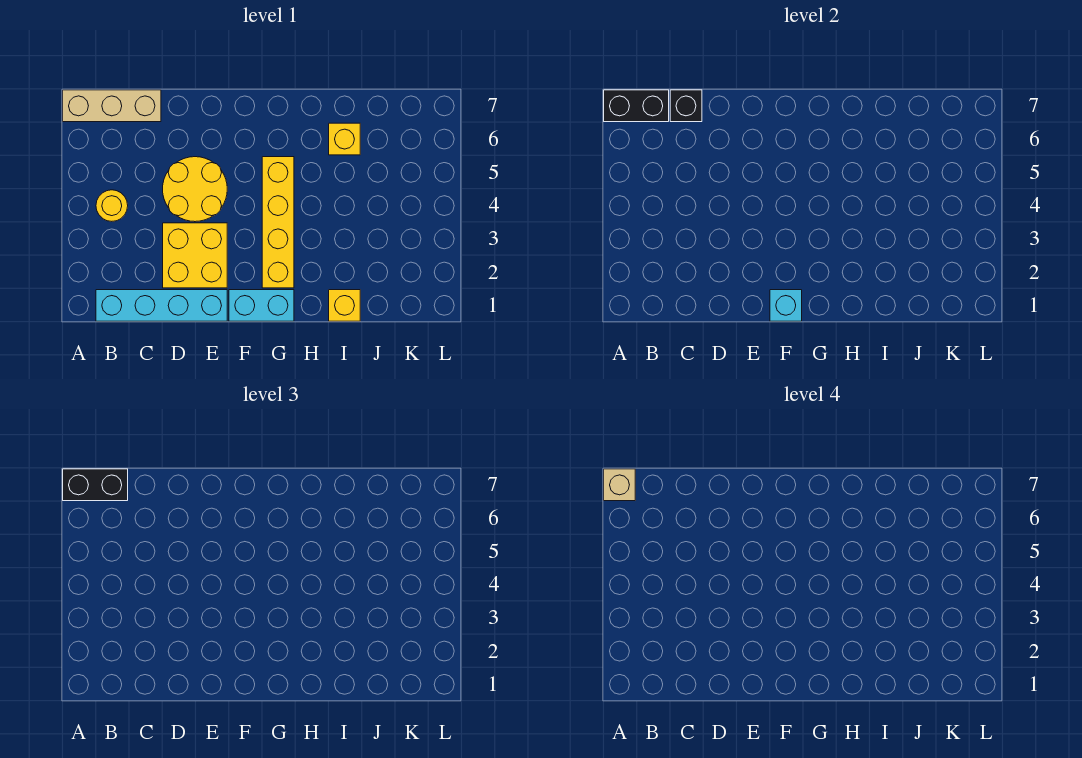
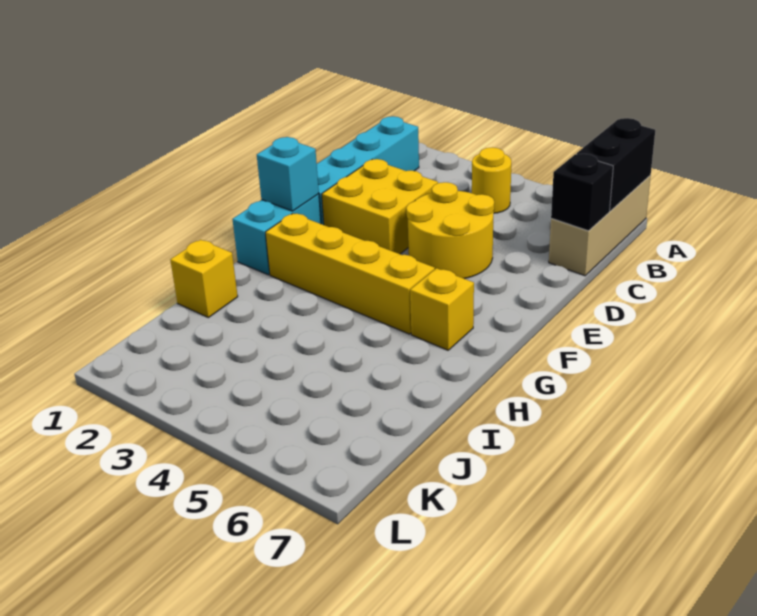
black 1x2 brick [63,469,128,501] -> none
tan 1x1 brick [604,469,635,501] -> none
yellow 1x1 brick [329,123,360,155] -> yellow 1x1 brick moved to [410,268,474,350]

